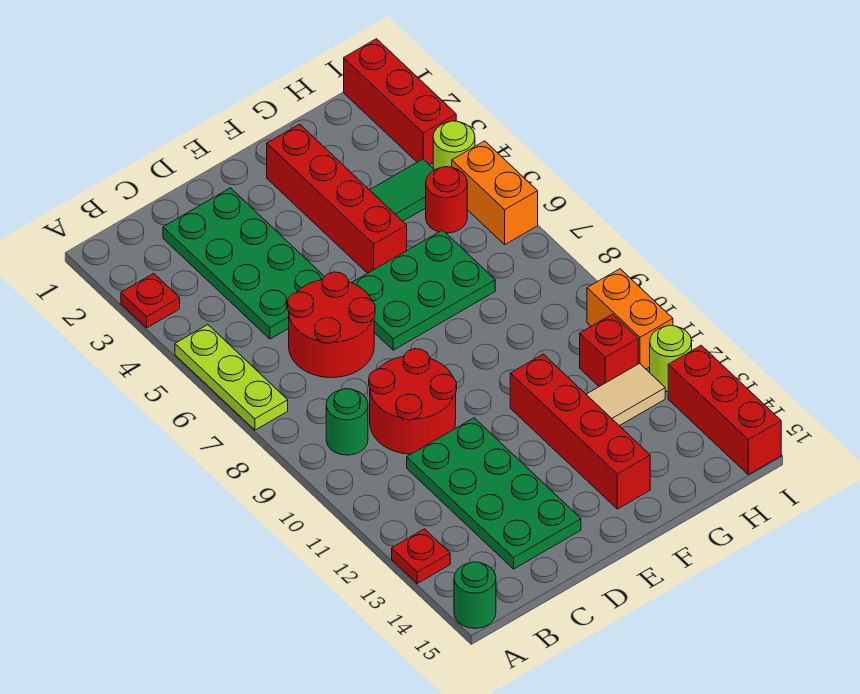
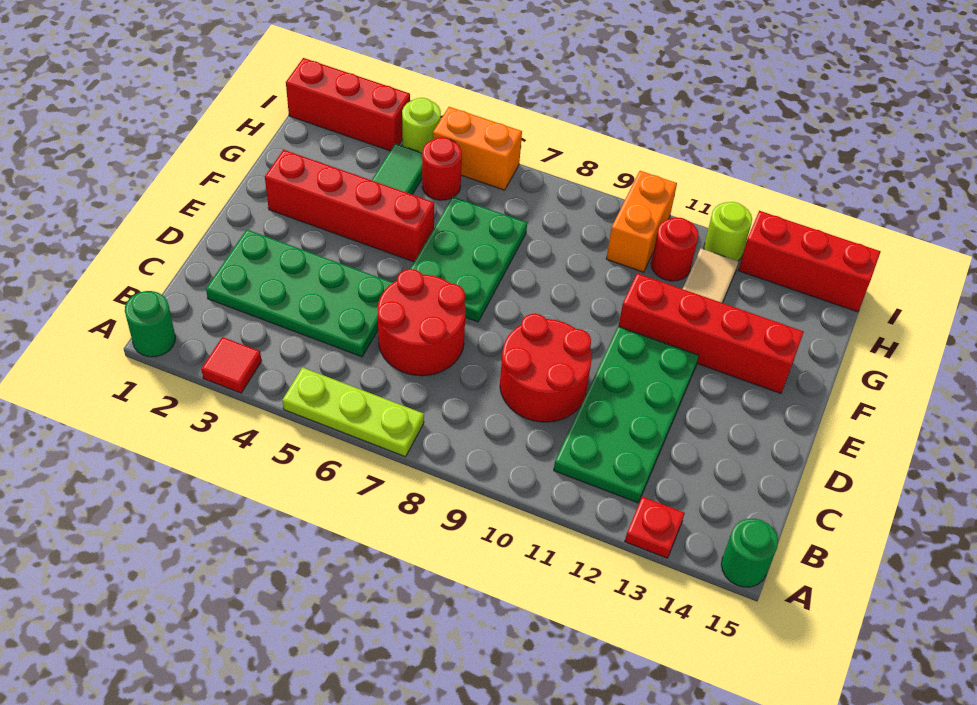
red 1x1 plate [121,273,180,328] -> red 1x1 tile [201,337,261,393]
green 1x1 round brick [326,389,368,455] -> green 1x1 round brick moved to [125,291,175,357]
green 2x4 plate [407,418,581,569] -> green 2x4 plate turned to [554,326,699,503]
red 1x1 brick [580,314,638,387] -> red 1x1 round brick [651,218,699,281]
orange 1x2 brick [587,269,673,369] -> orange 1x2 brick turned to [606,171,677,272]

